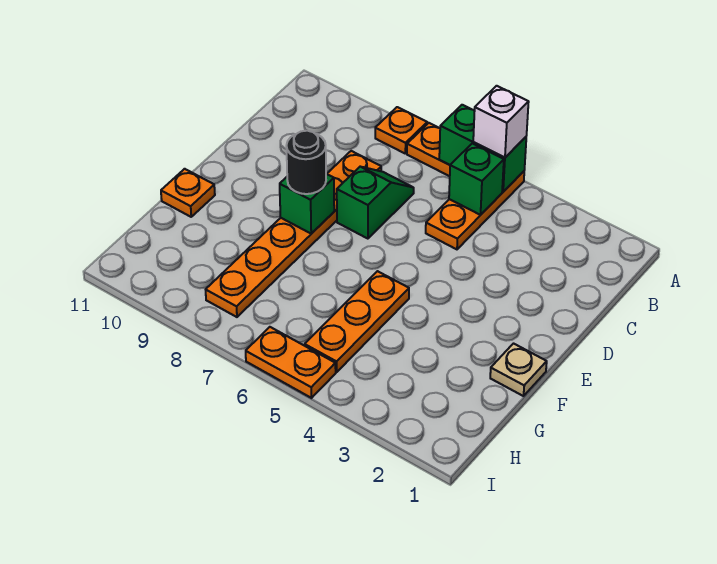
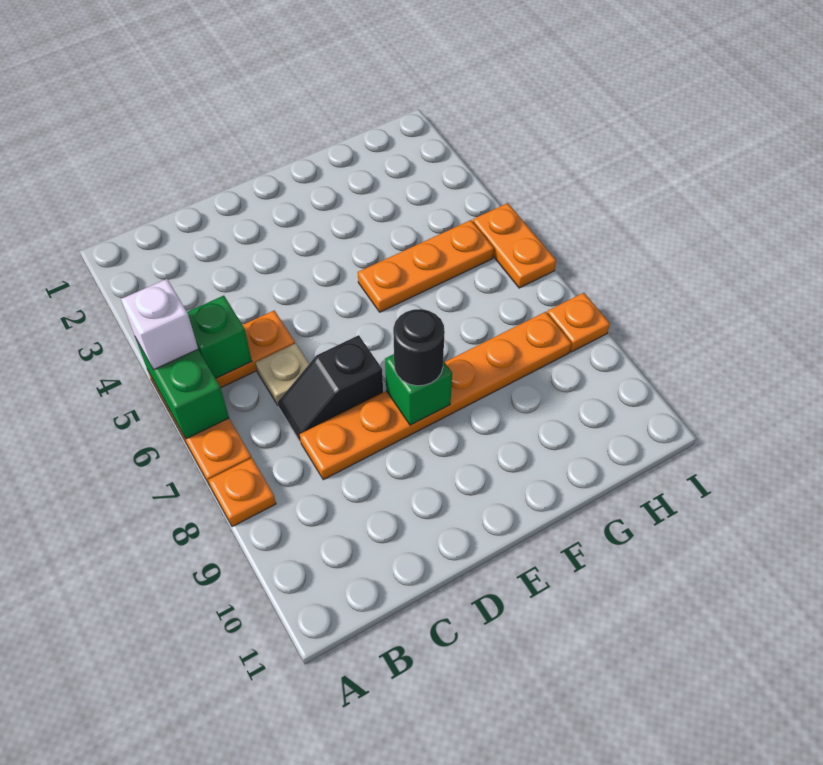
green 1x2 slope [337,167,414,239] -> black 1x2 slope [278,335,383,442]
tan 1x1 plate [490,344,547,396] -> tan 1x1 plate moved to [255,343,309,405]
orange 1x1 plate [161,169,215,217] -> orange 1x1 plate moved to [547,293,610,352]

